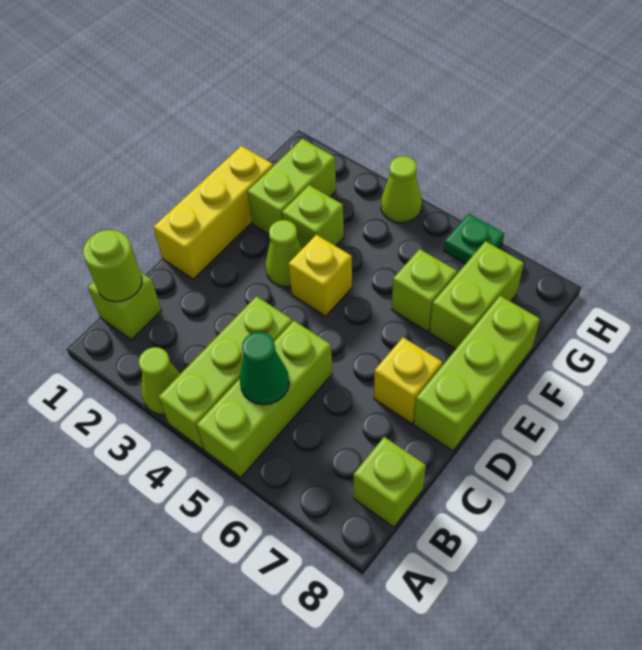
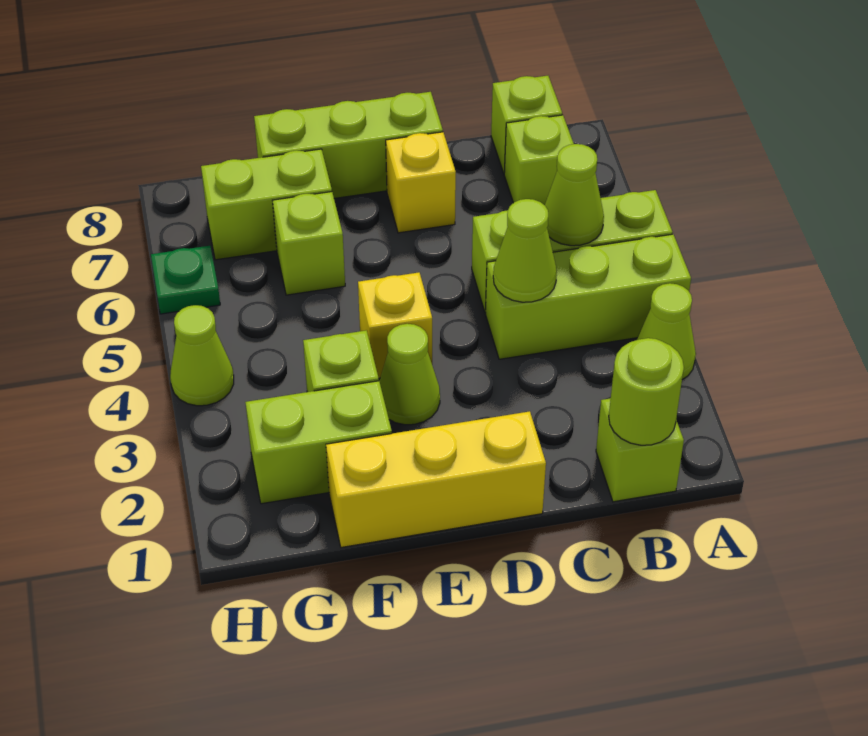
green 1x1 cone [240,332,289,405] -> lime 1x1 cone [545,144,604,246]
none -> lime 1x1 brick [504,115,574,205]
none -> lime 1x1 cone [493,199,557,302]

